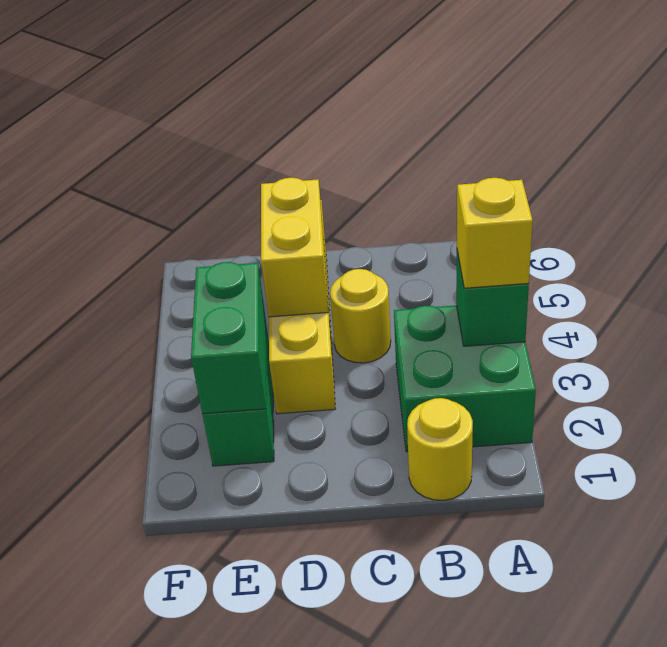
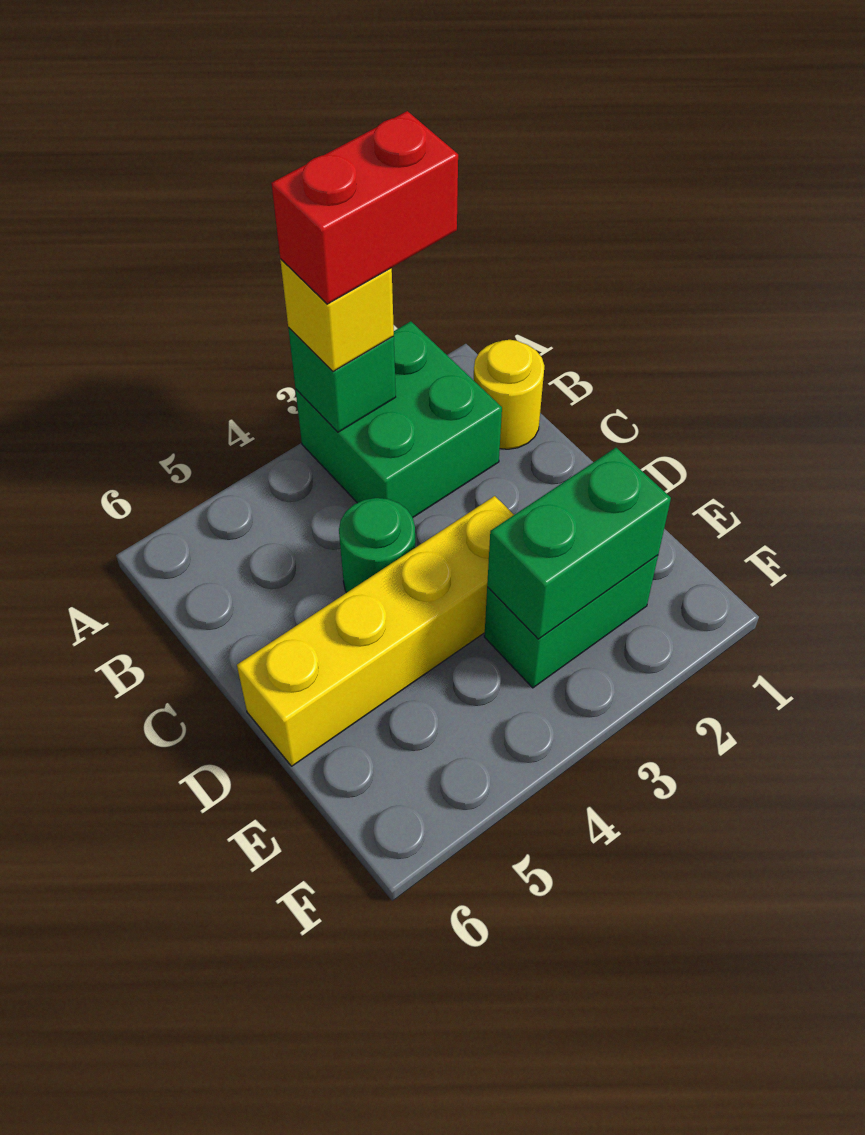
none -> red 1x2 brick [271,111,458,304]
yellow 1x1 round brick [330,269,391,363] -> green 1x1 round brick [339,498,415,593]
yellow 1x2 brick [261,178,328,317] -> none

